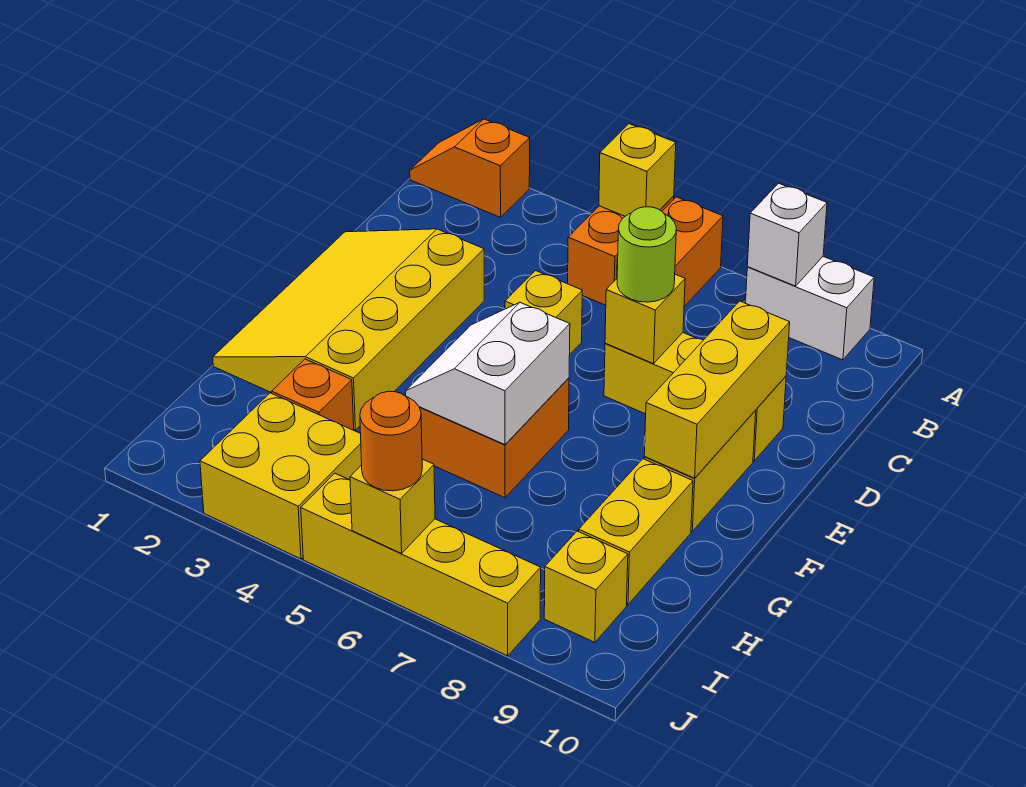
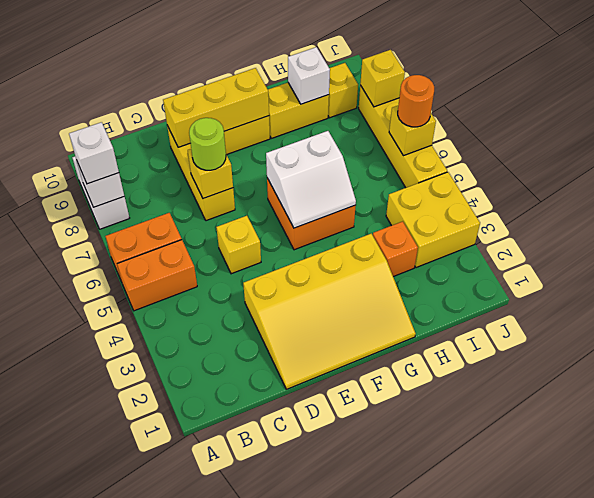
orange 1x2 slope [410,119,530,217] -> none
yellow 1x1 brick [599,124,676,216] -> yellow 1x1 brick moved to [360,50,405,107]
none -> white 1x1 brick [69,122,119,184]
none -> white 1x1 brick [288,47,330,104]

